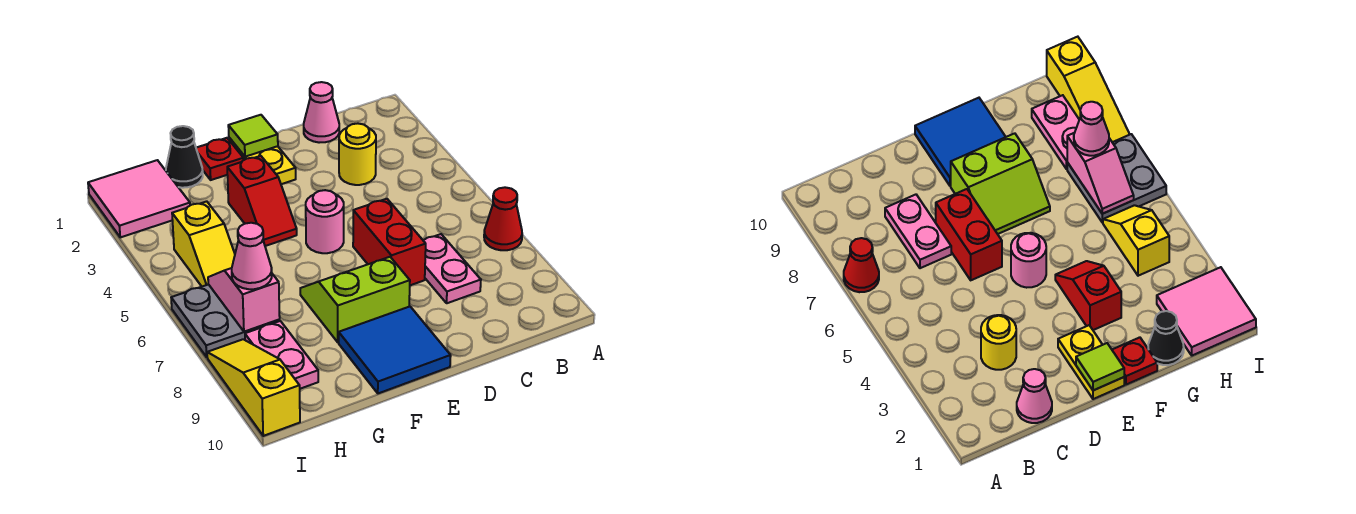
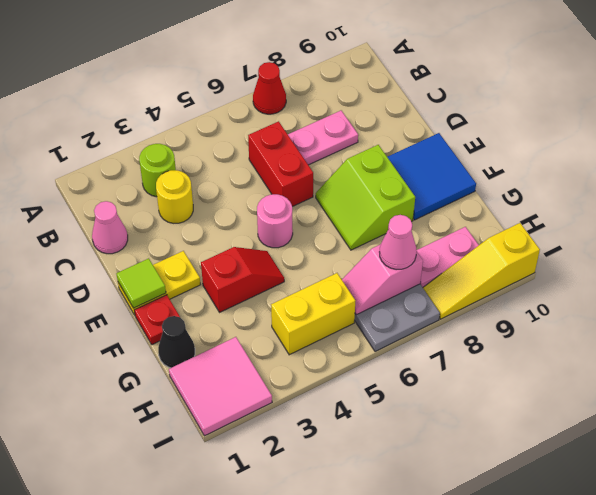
none -> lime 1x1 round brick [139,144,176,197]
red 1x2 brick [353,199,426,285] -> red 1x2 brick turned to [248,121,313,207]
yellow 1x2 slope [172,201,235,286] -> yellow 1x2 brick [271,273,355,355]

